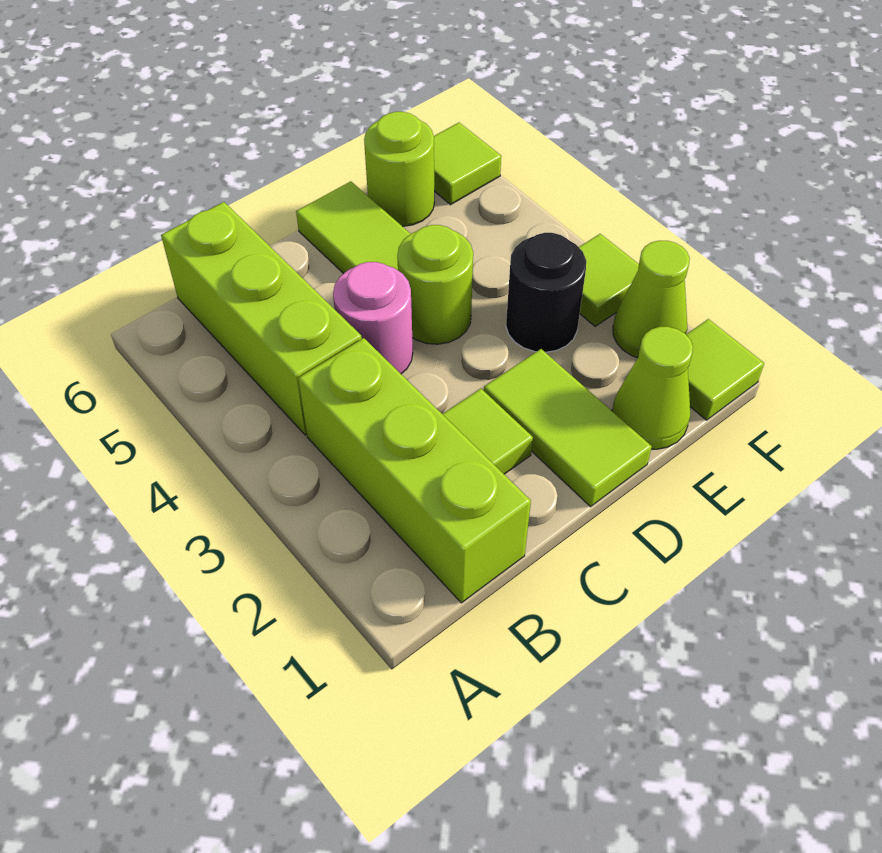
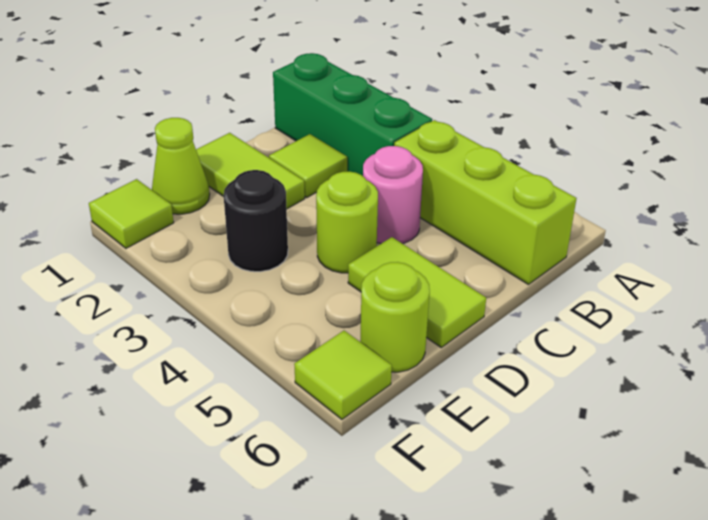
lime 1x3 brick [298,338,531,603] -> green 1x3 brick [273,53,432,176]
lime 1x1 cone [613,241,690,358] -> none
lime 1x1 tile [579,234,639,326] -> none

